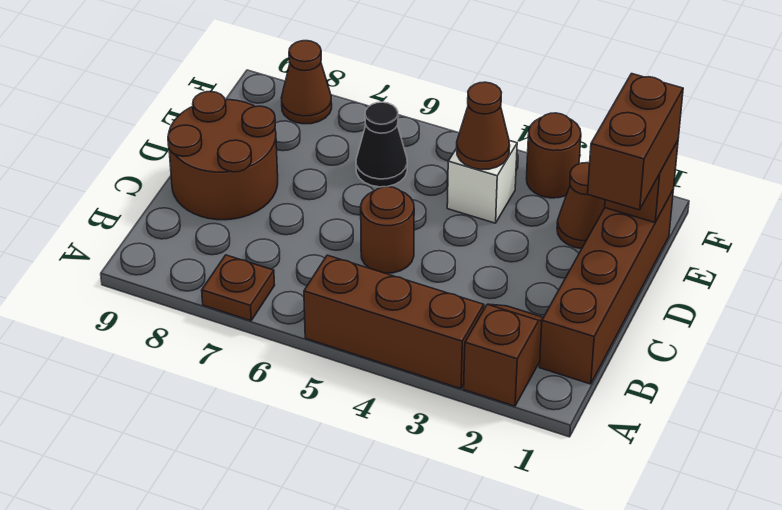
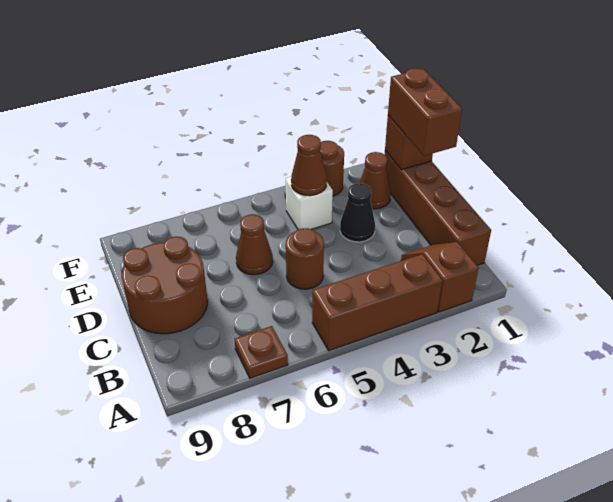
black 1x1 cone [356,102,407,187] -> black 1x1 cone moved to [340,183,375,242]
brown 1x1 cone [281,41,332,124] -> brown 1x1 cone moved to [236,214,273,275]

